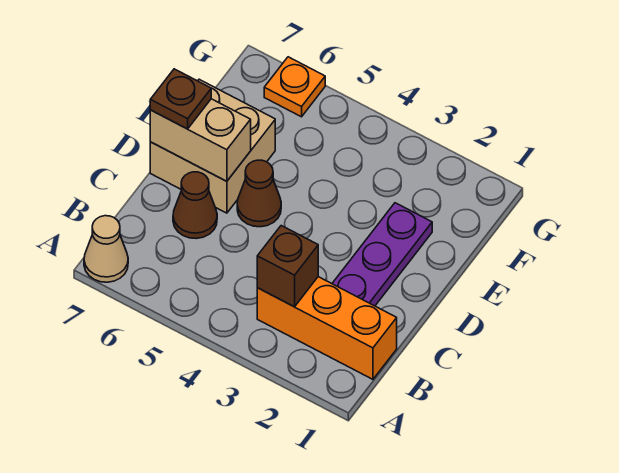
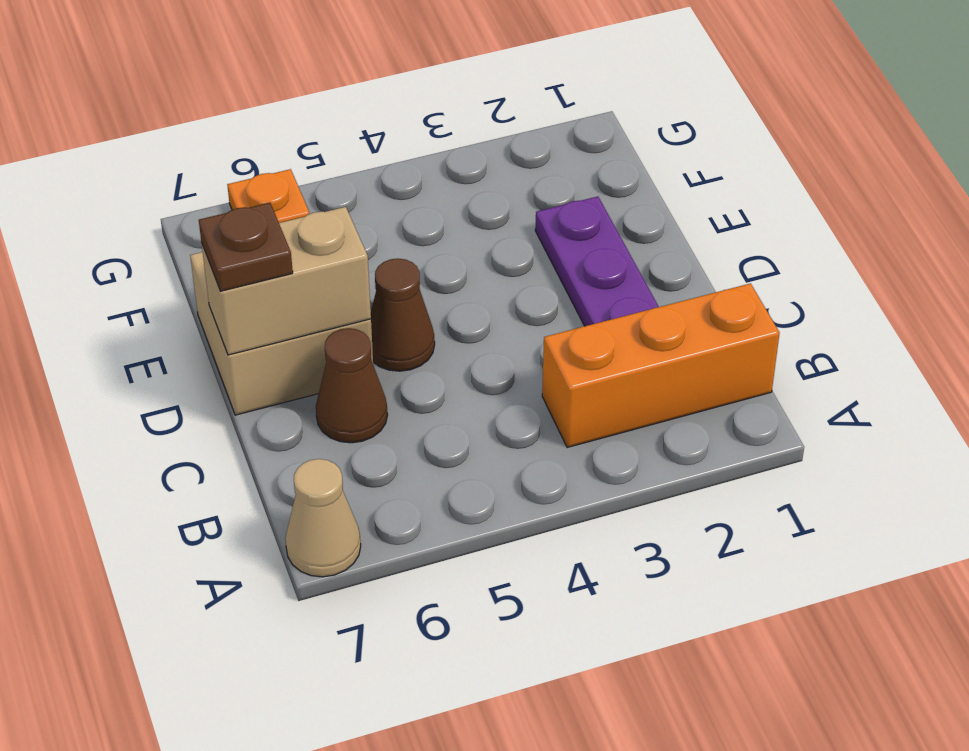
brown 1x1 brick [257,226,318,307] -> none

